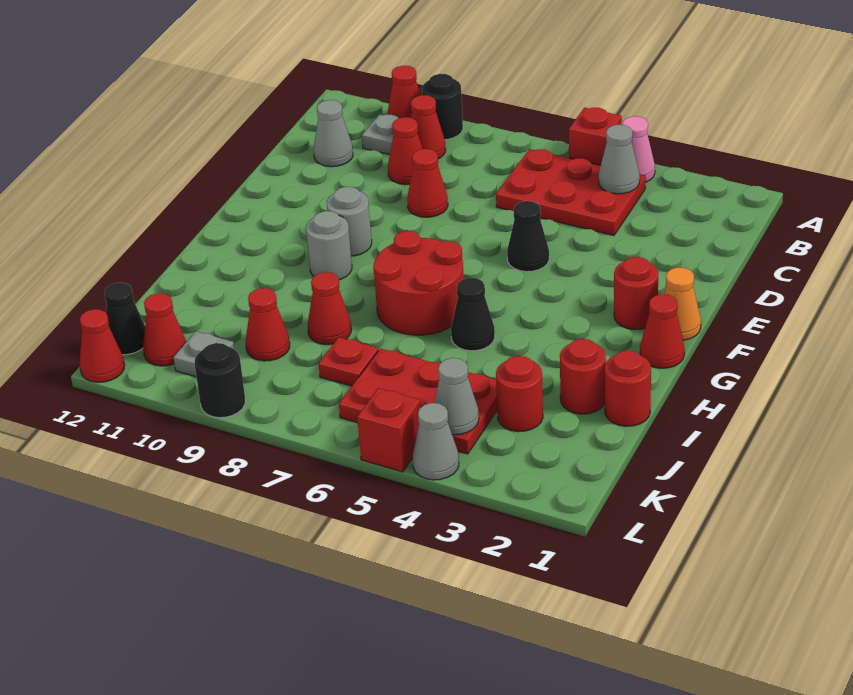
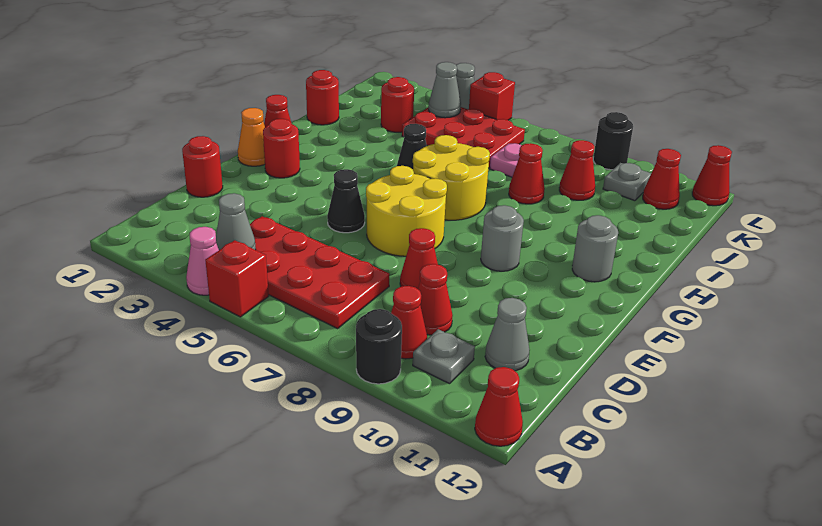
red 1x1 cone [387,66,421,118] -> red 1x1 cone moved to [475,367,523,446]
red 2x3 plate [496,149,646,235] -> red 2x4 plate [250,216,389,329]
none -> yellow 2x2 round brick [366,166,447,256]
red 2x2 round brick [373,231,464,335] -> yellow 2x2 round brick [413,135,490,220]
grey 1x1 round brick [306,211,352,280] -> grey 1x1 round brick moved to [572,215,618,282]
red 1x1 round brick [560,339,606,414] -> red 1x1 round brick moved to [182,136,223,197]
red 1x1 plate [319,337,378,386] -> pink 1x1 plate [490,143,521,177]
black 1x1 cone [104,282,145,355] -> none

